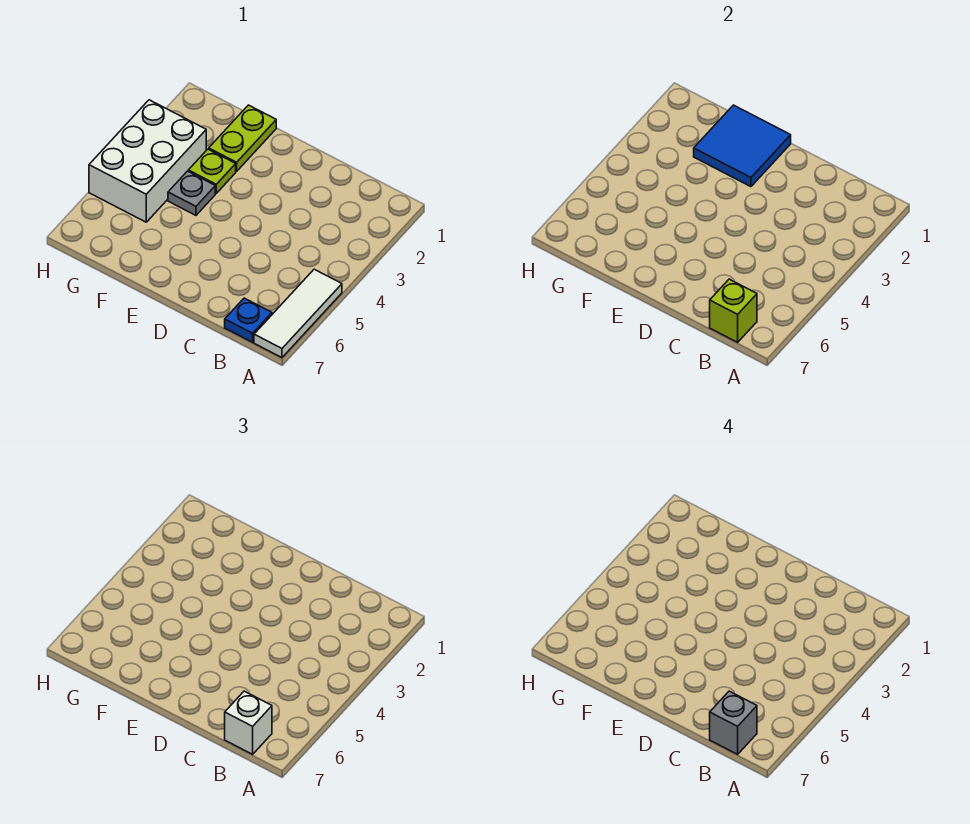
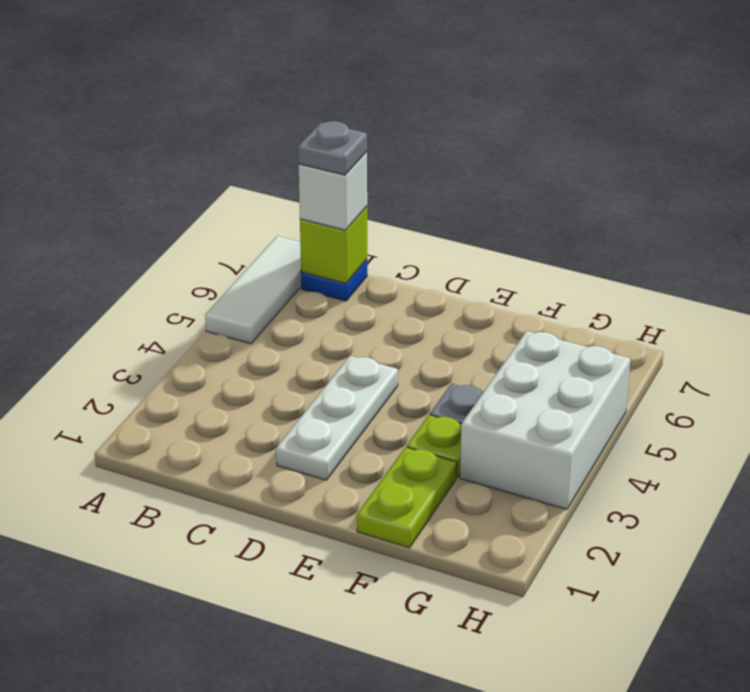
grey 1x1 brick [710,691,757,754] -> grey 1x1 plate [298,121,367,175]
none -> white 1x3 plate [276,356,398,480]
blue 2x2 tile [694,105,791,187] -> none

